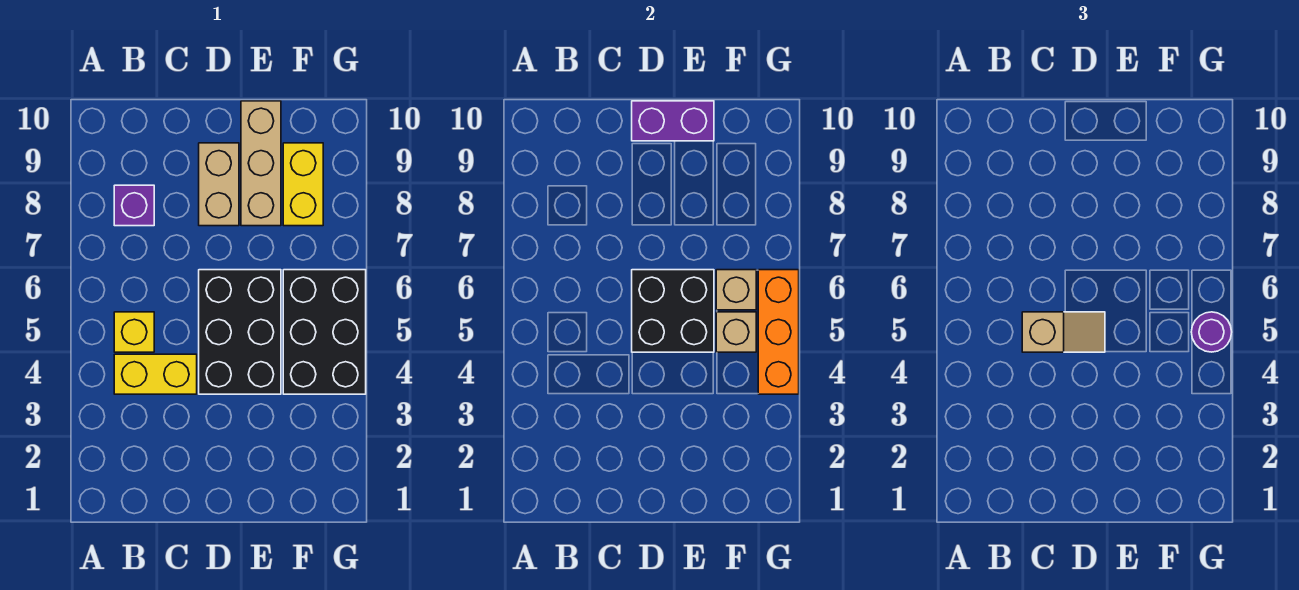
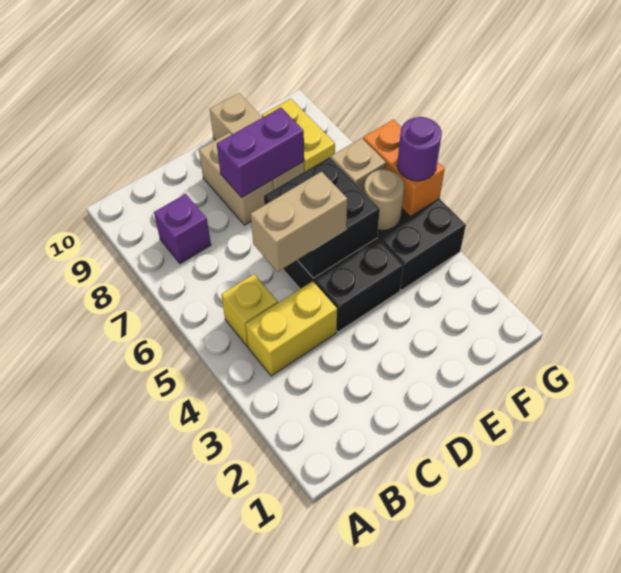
tan 1x2 slope [1022,312,1105,352] -> tan 1x2 brick [251,172,347,272]
purple 1x2 brick [632,101,714,141] -> purple 1x2 brick moved to [217,108,304,197]
tan 1x1 brick [716,312,756,352] -> tan 1x1 round brick [364,170,404,230]
orange 1x3 brick [758,270,799,394] -> orange 1x2 brick [363,119,445,217]

